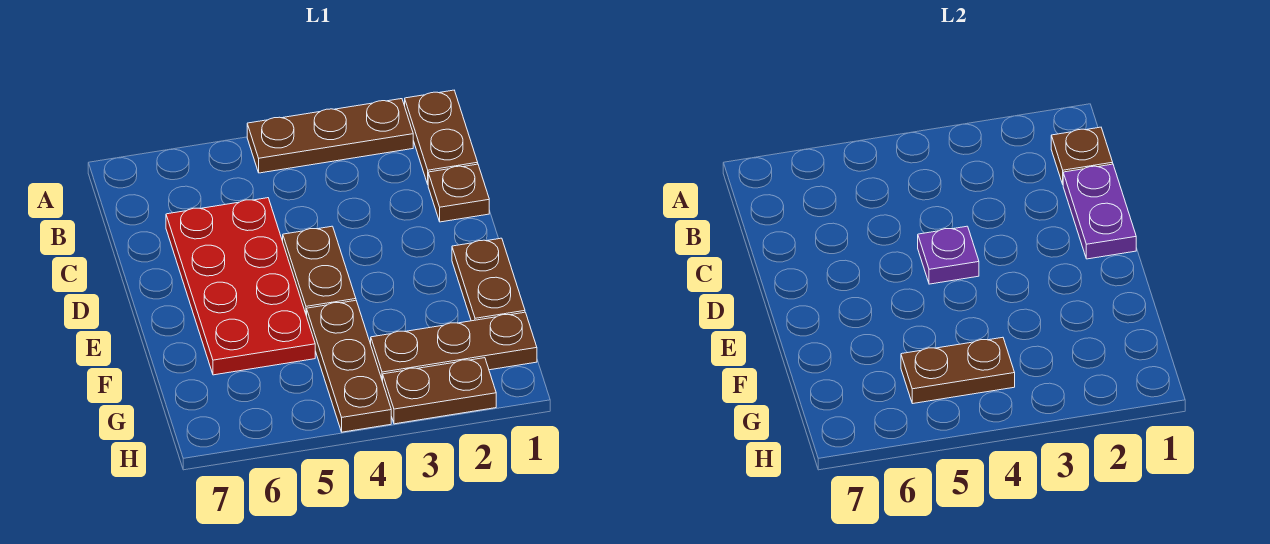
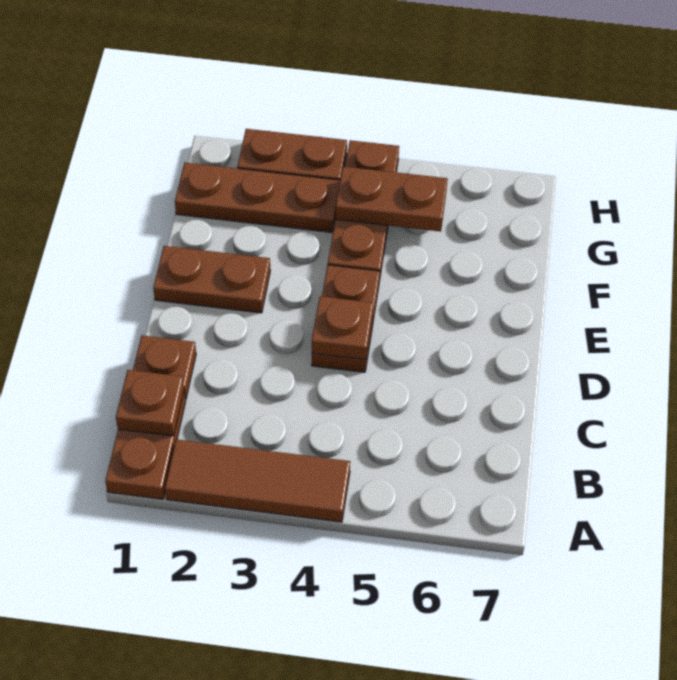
brown 1x3 plate [247,99,413,173] -> brown 1x3 tile [165,439,350,522]
purple 1x2 plate [1063,164,1136,259] -> none
red 2x4 plate [166,198,315,375] -> none
purple 1x1 plate [918,226,979,284] -> brown 1x1 plate [312,296,373,360]
brown 1x2 plate [452,238,525,321] -> brown 1x2 plate turned to [153,246,270,313]

